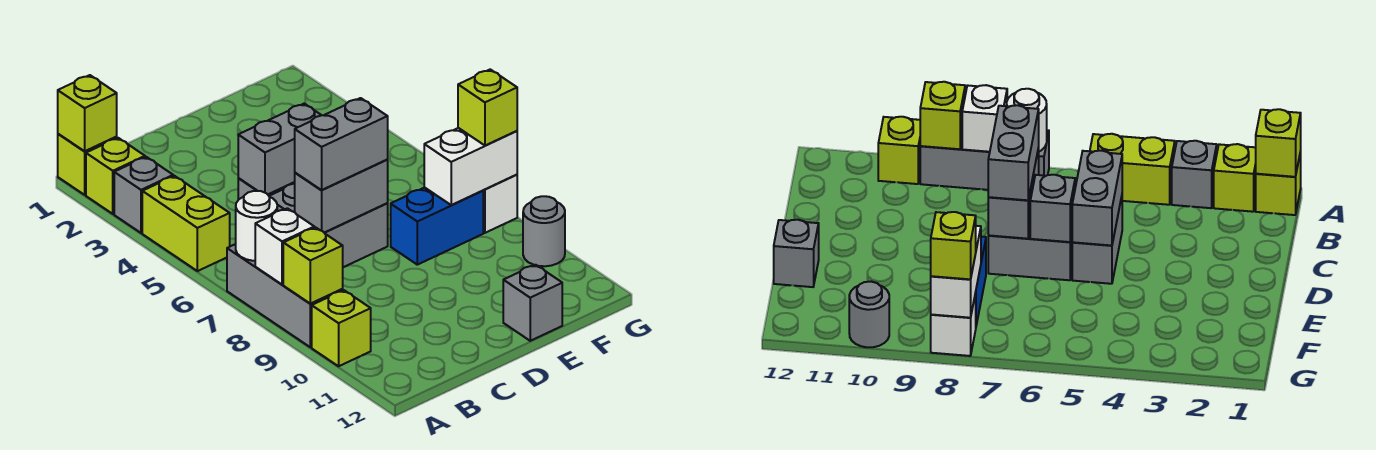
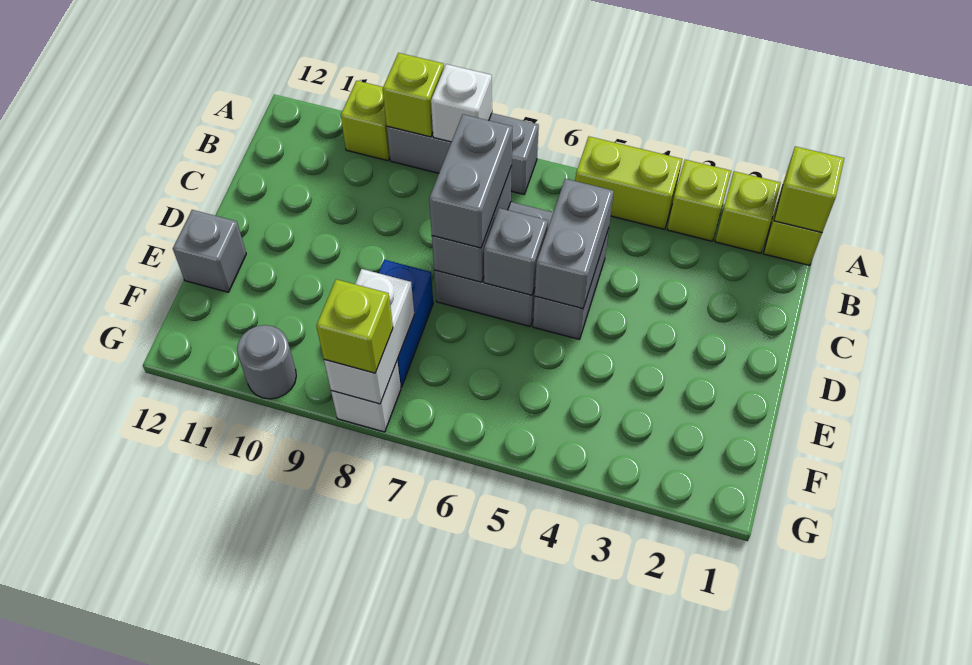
grey 1x1 brick [114,157,173,233] -> lime 1x1 brick [667,160,731,241]
white 1x1 round brick [236,191,277,261] -> none

